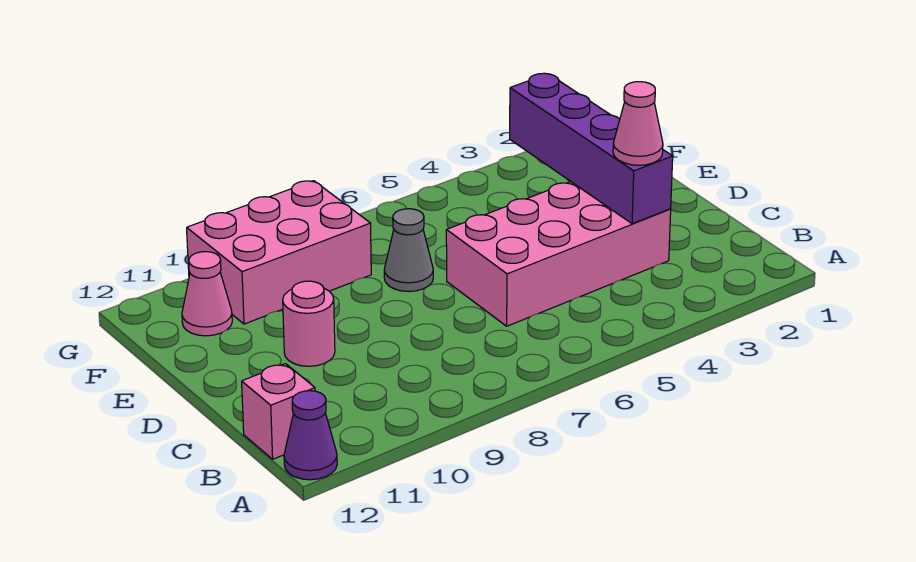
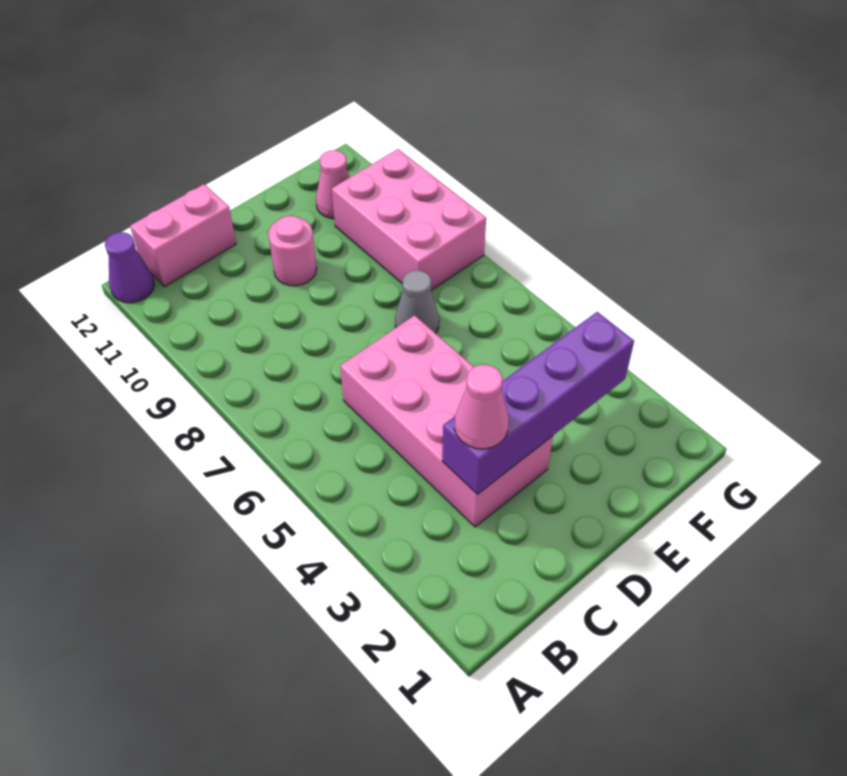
pink 1x1 brick [242,364,315,459] -> pink 1x2 brick [130,184,236,286]

